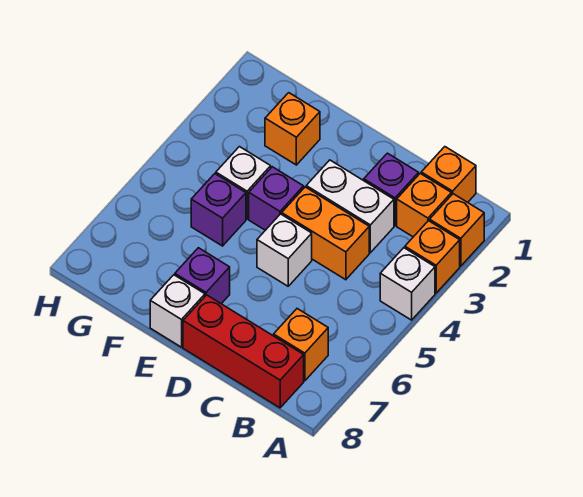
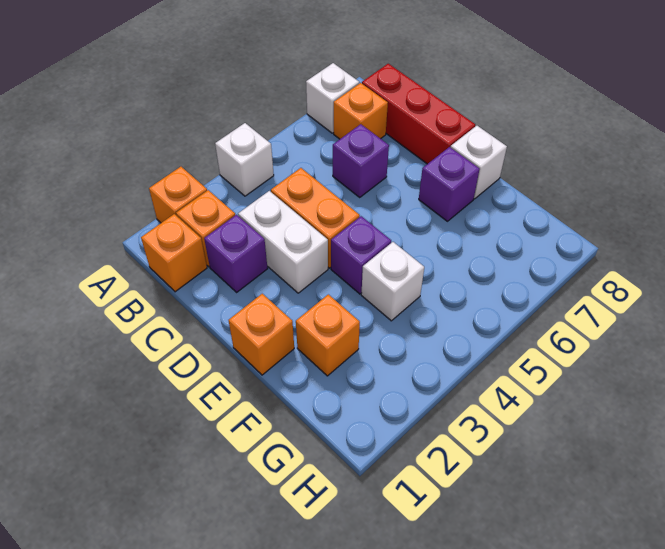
orange 1x1 brick [405,221,460,293] -> orange 1x1 brick moved to [229,294,294,375]
white 1x1 brick [257,214,312,286] -> white 1x1 brick moved to [306,63,359,133]
purple 1x1 brick [191,174,246,246] -> purple 1x1 brick moved to [333,124,389,197]

